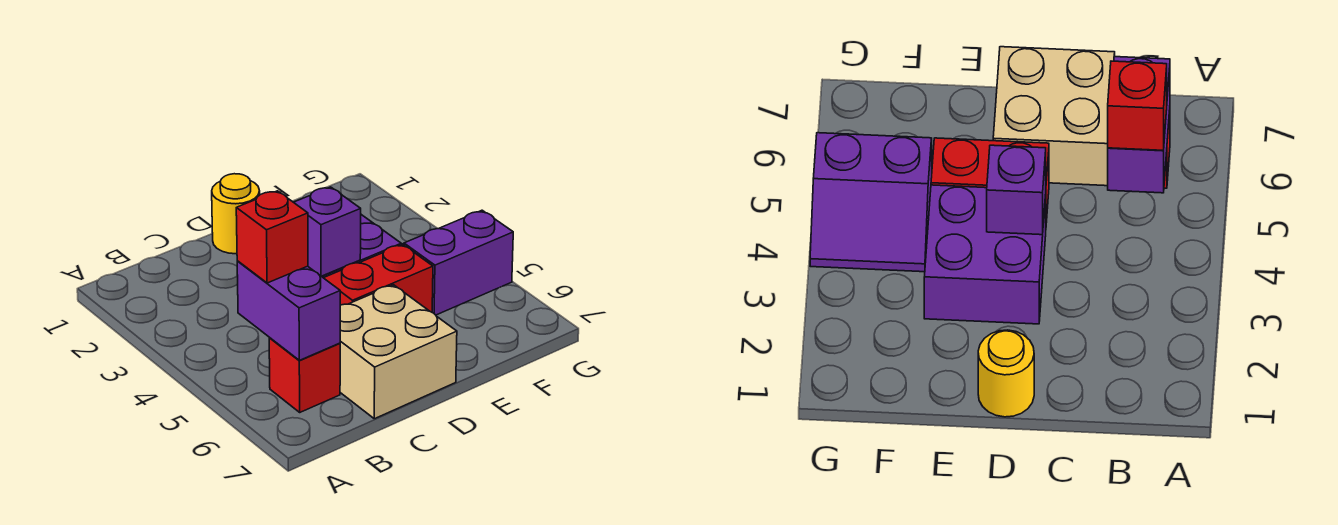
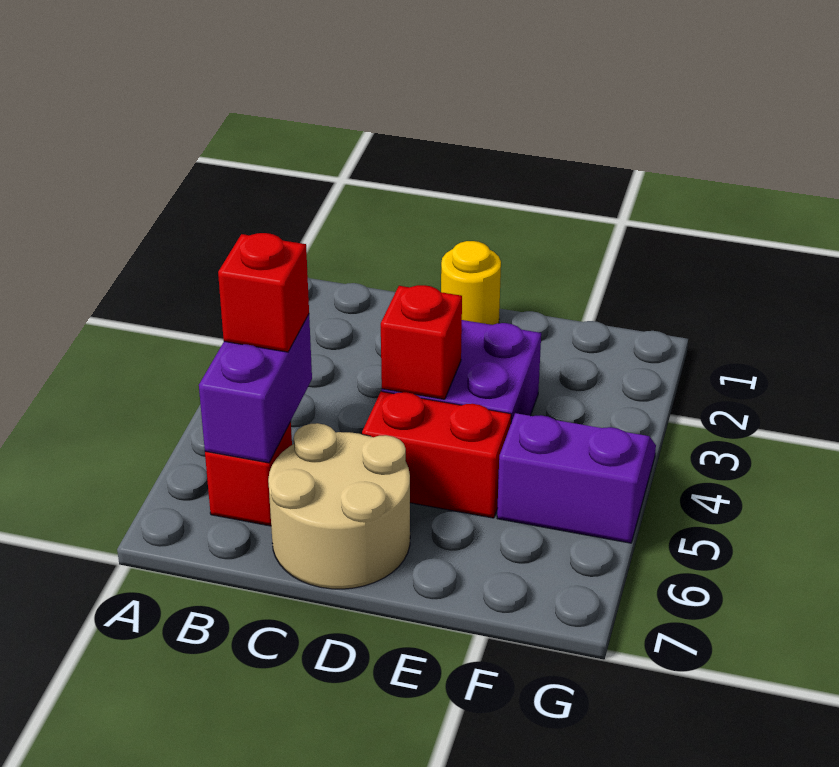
tan 2x2 brick [340,285,457,419] -> tan 2x2 round brick [268,423,410,589]
purple 1x1 brick [294,187,361,276] -> red 1x1 brick [381,285,462,399]

